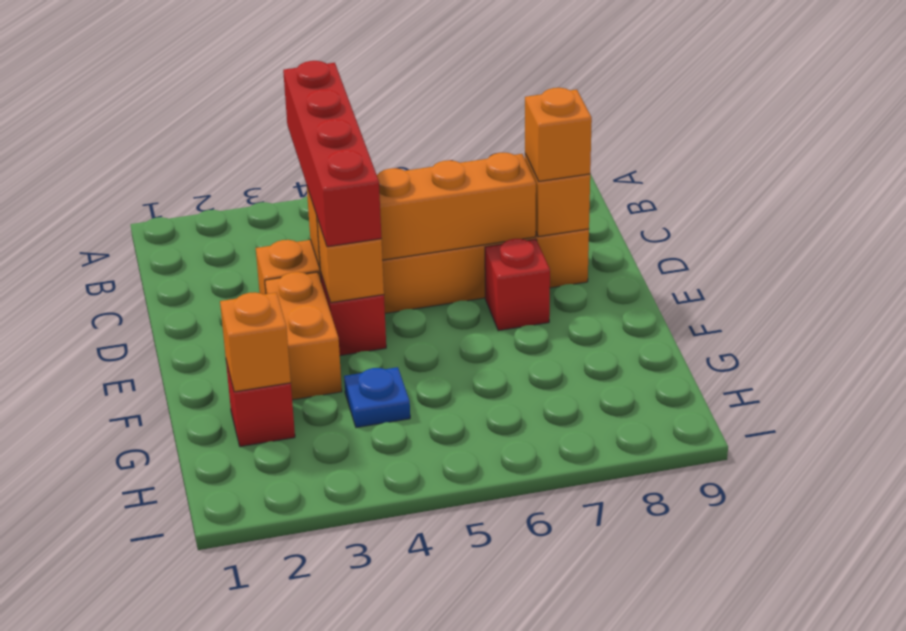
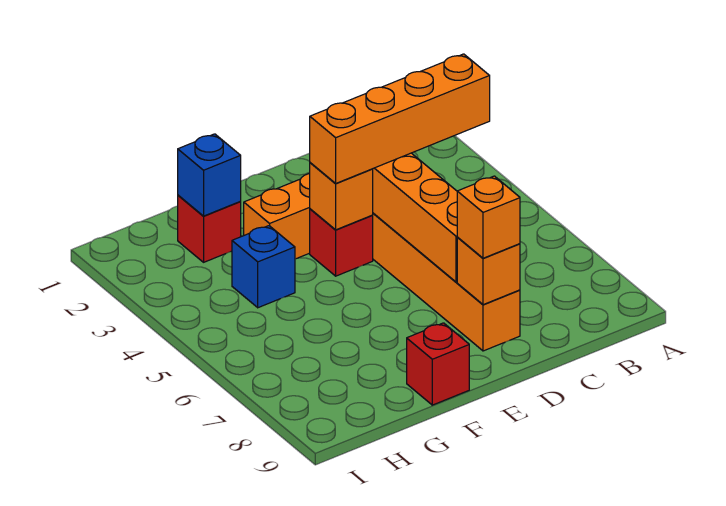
red 1x4 brick [283,61,381,247] -> orange 1x4 brick [310,54,490,184]
red 1x1 brick [485,239,550,331] -> red 1x1 brick moved to [407,323,469,405]
orange 1x1 brick [220,292,291,392] -> blue 1x1 brick [178,134,241,216]
blue 1x1 plate [344,367,410,428] -> blue 1x1 brick [232,226,295,308]

